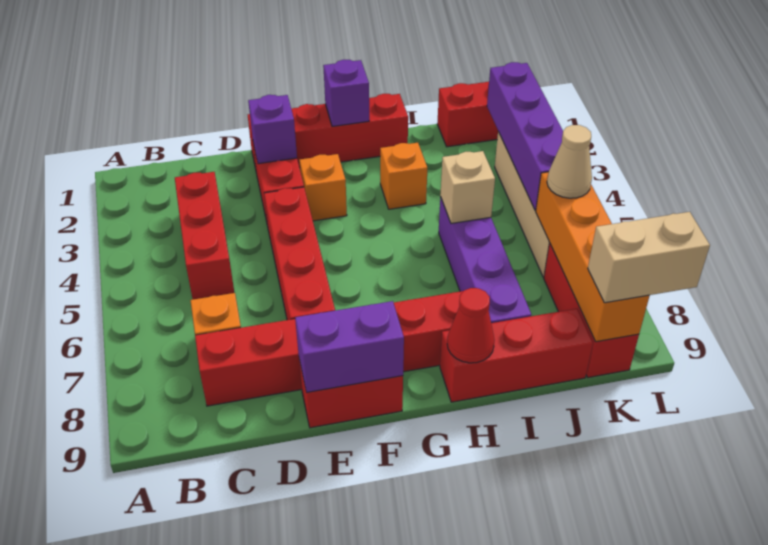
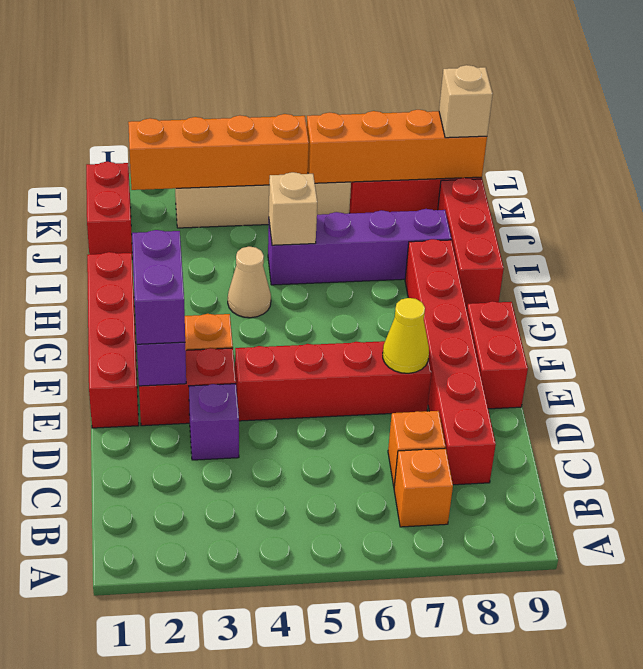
red 1x3 brick [175,172,234,299] -> none
none -> yellow 1x1 cone [383,298,429,373]
purple 1x2 brick [295,301,404,392] -> purple 1x2 brick moved to [132,230,185,344]
purple 1x1 brick [323,60,369,126] -> purple 1x1 brick moved to [189,384,239,460]
orange 1x1 brick [380,143,427,209] -> orange 1x1 brick moved to [394,448,453,527]
red 1x1 cone [447,288,494,363] -> none
purple 1x4 brick [487,62,563,210] -> orange 1x4 brick [128,114,309,190]
tan 1x1 cone [547,125,592,198] -> tan 1x1 cone moved to [228,247,271,318]
tan 1x2 brick [588,212,710,303] -> tan 1x1 brick [439,65,493,138]

